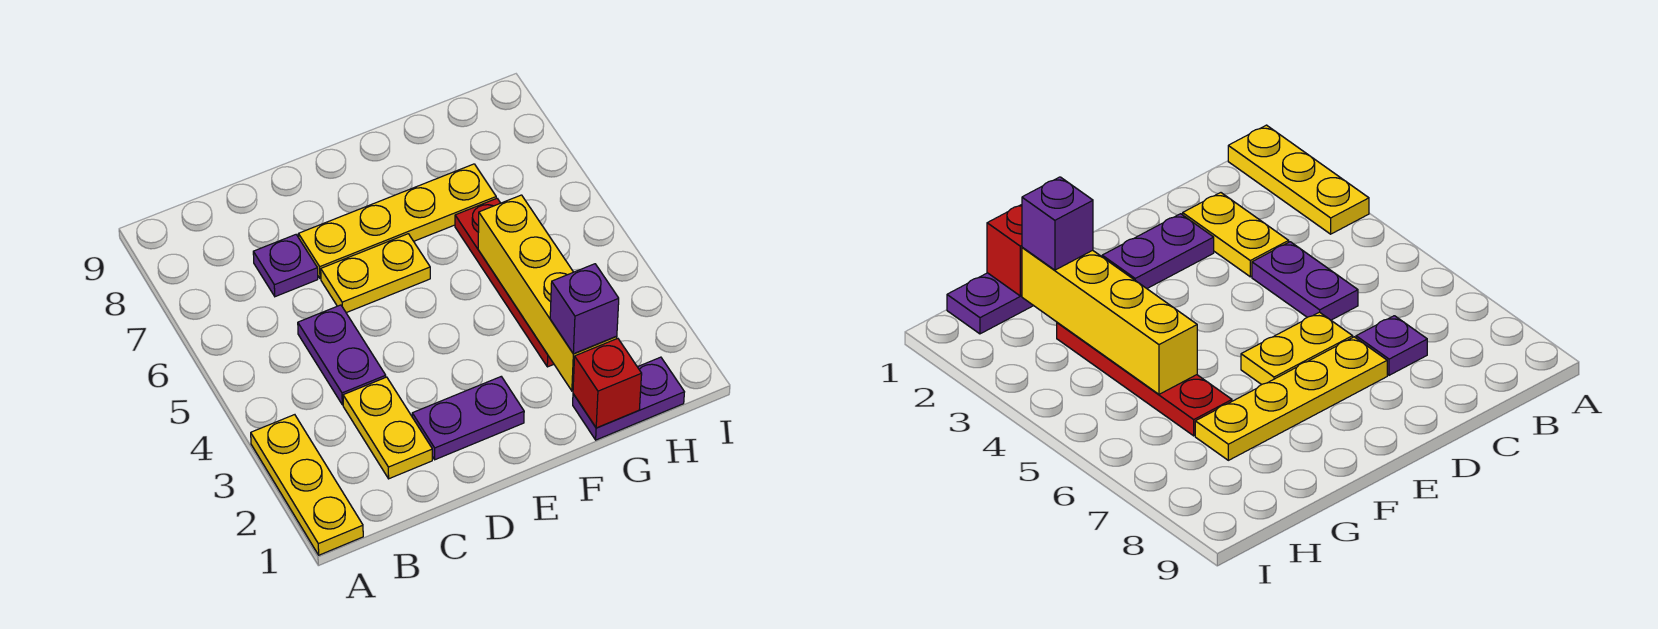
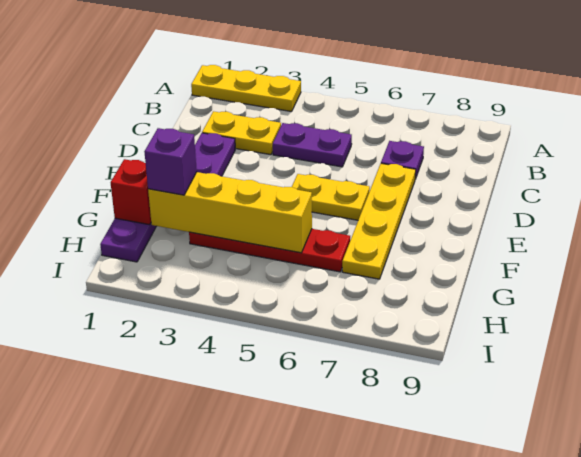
yellow 1x2 plate [321,234,430,313] -> yellow 1x2 plate turned to [292,174,370,220]

